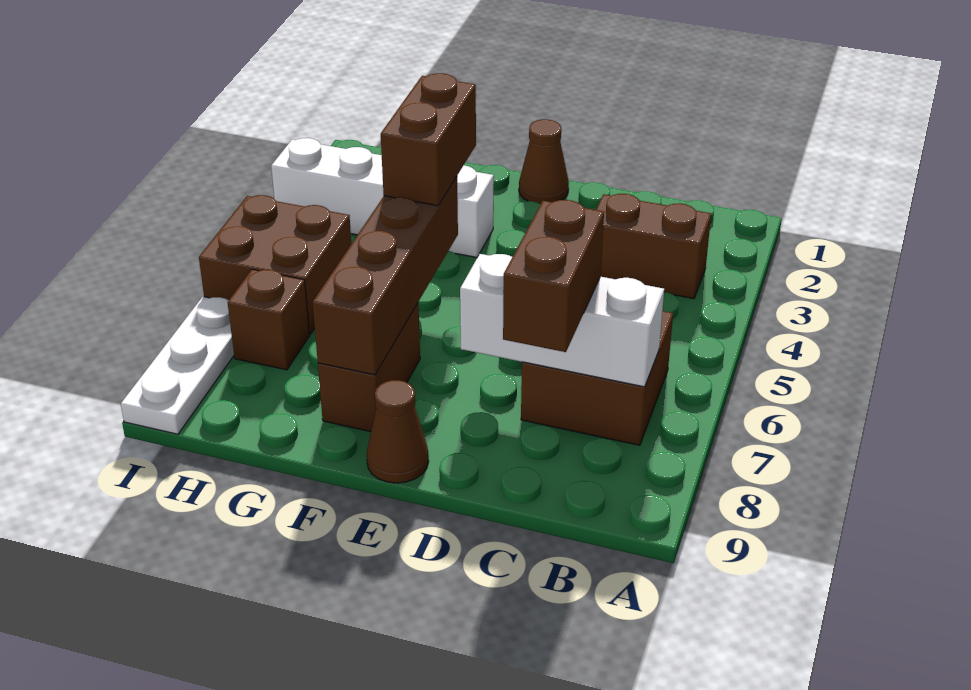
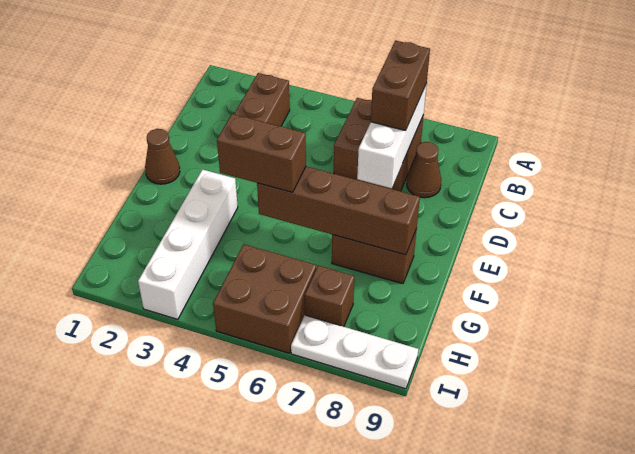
brown 1x2 brick [503,200,604,352] -> brown 1x2 brick turned to [371,41,430,131]
brown 1x1 cone [367,380,429,483] -> brown 1x1 cone moved to [407,142,441,198]

